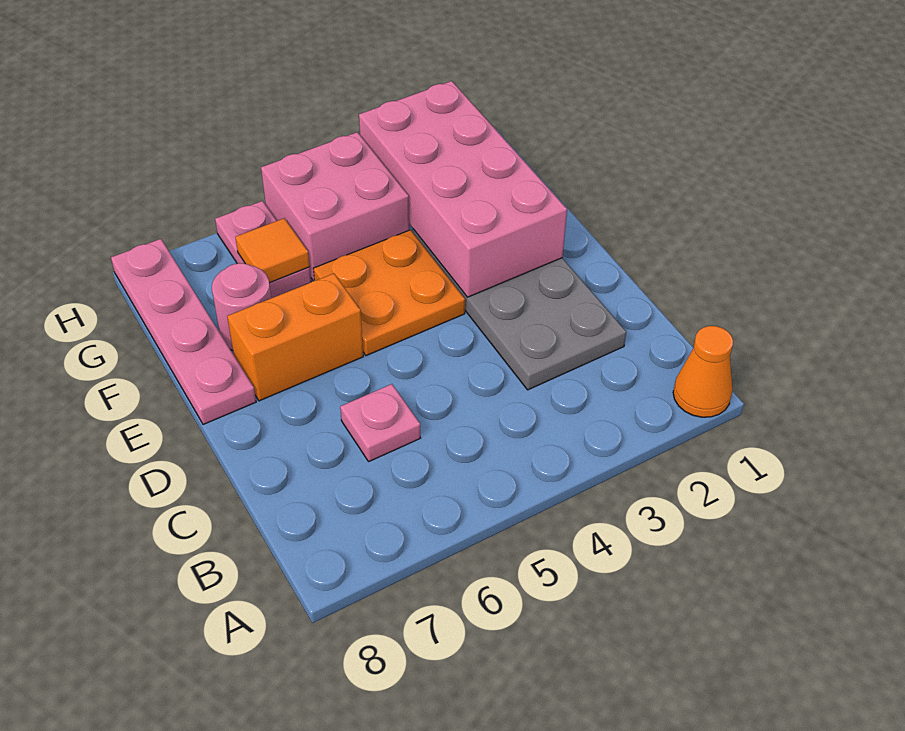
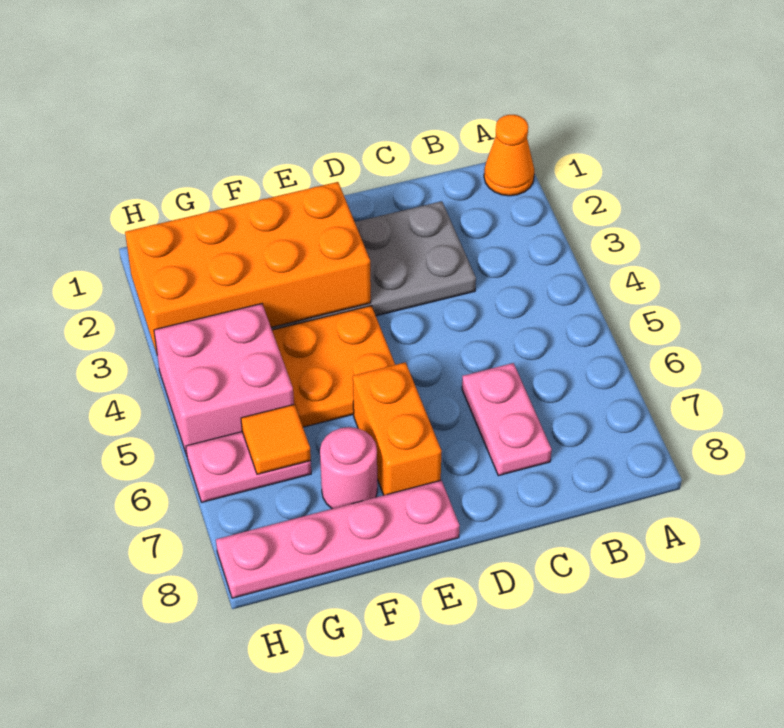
pink 1x1 plate [340,384,420,461] -> pink 1x2 plate [462,363,552,476]
pink 2x4 brick [359,81,567,297] -> orange 2x4 brick [125,182,371,354]

